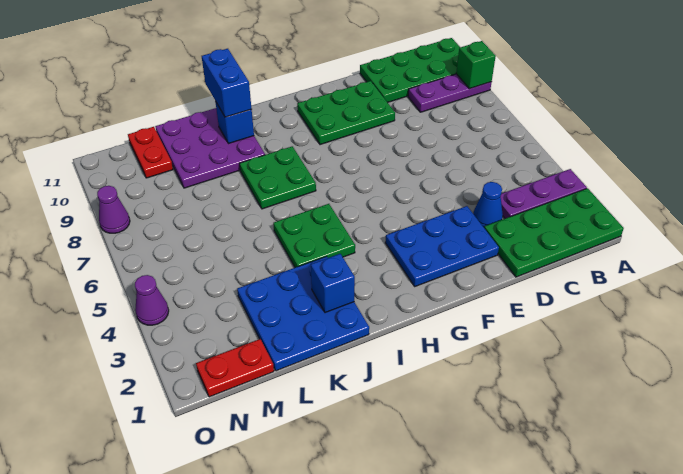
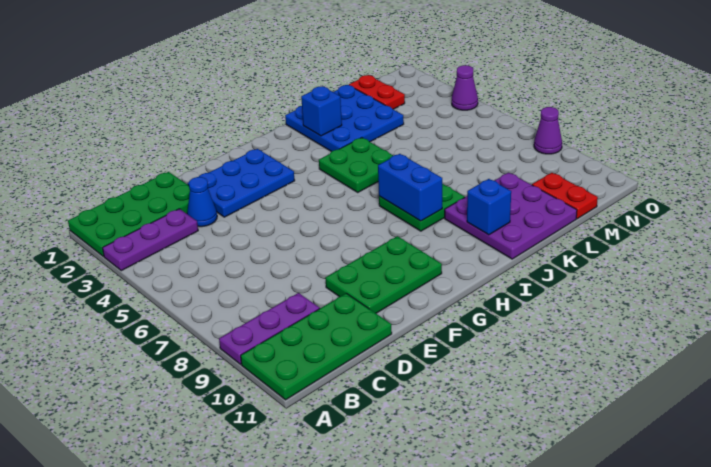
green 1x1 brick [456,41,496,89] -> none
blue 1x2 brick [202,49,252,117] -> blue 1x2 brick moved to [378,154,442,221]
red 1x2 plate [196,339,274,397] -> red 1x2 plate turned to [349,75,405,109]

